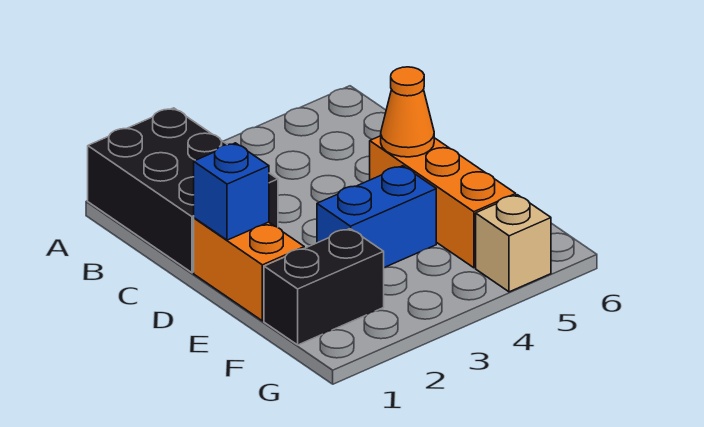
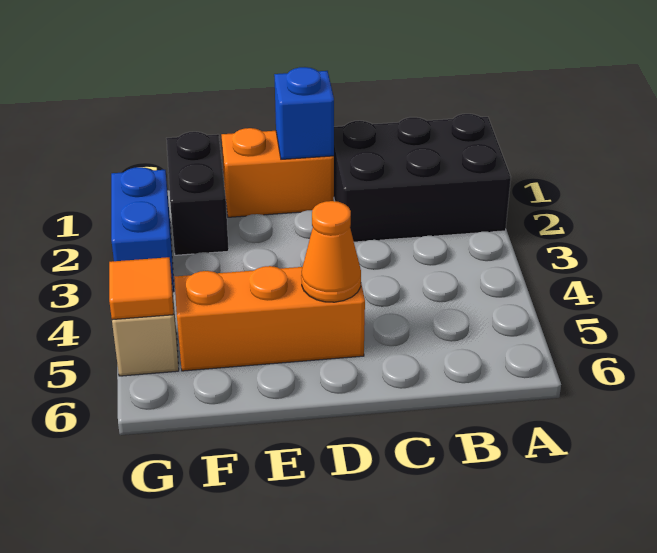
blue 1x2 brick [317,166,436,268] -> blue 1x2 brick moved to [111,167,174,292]
none -> orange 1x1 tile [109,257,174,320]

